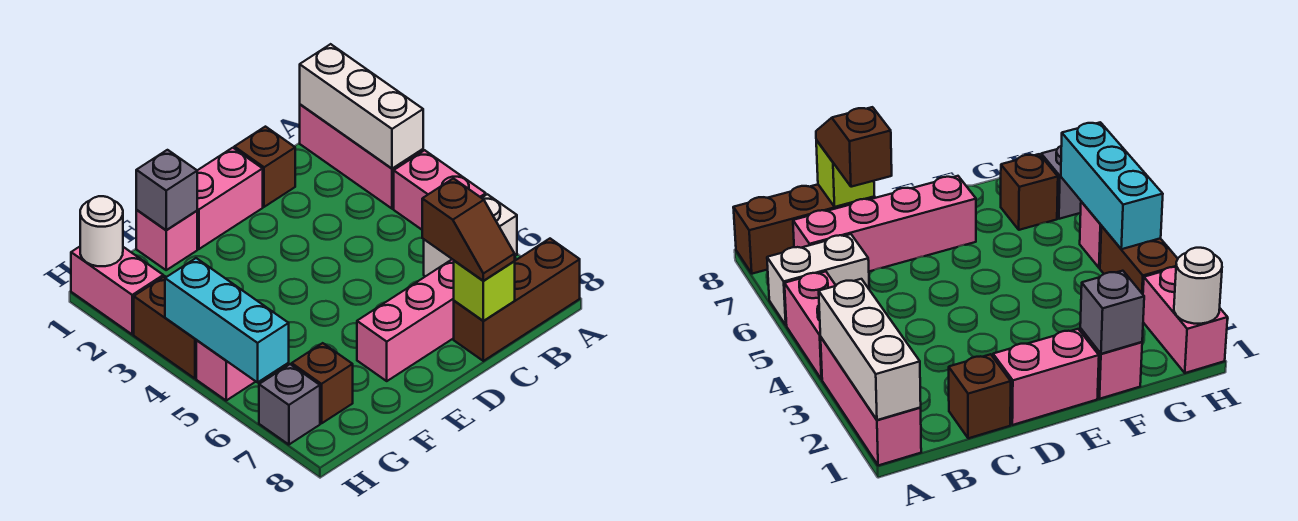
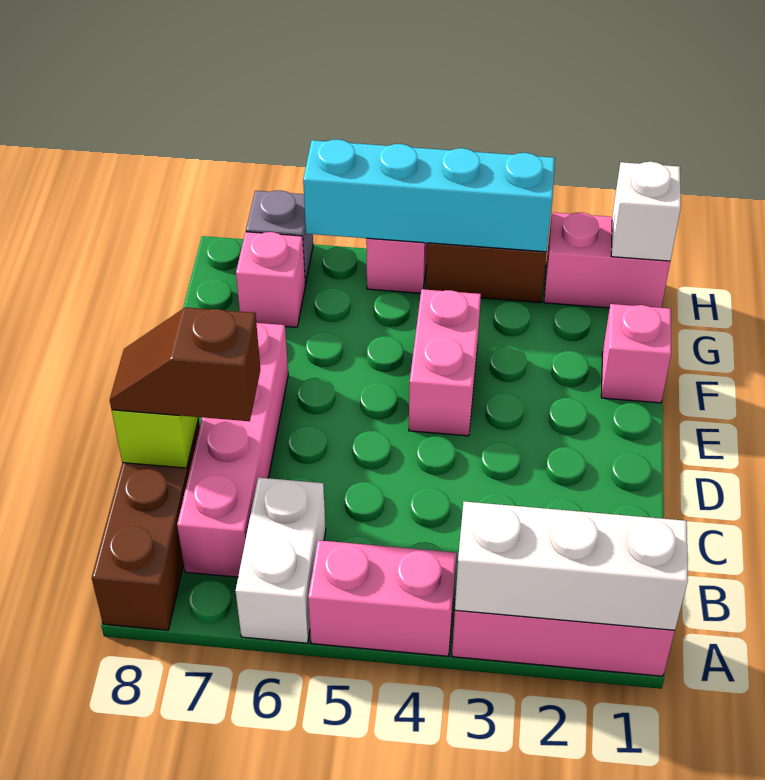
brown 1x1 brick [234,127,295,207] -> none
pink 1x2 brick [197,148,263,249] -> pink 1x2 brick moved to [409,289,481,436]
grey 1x1 brick [136,150,197,230] -> none
brown 1x1 brick [292,343,353,423] -> pink 1x1 brick [236,232,305,327]
white 1x1 round brick [80,196,123,266] -> white 1x1 brick [611,162,681,261]
cyan 1x3 brick [165,258,289,382] -> cyan 1x4 brick [303,139,555,252]

